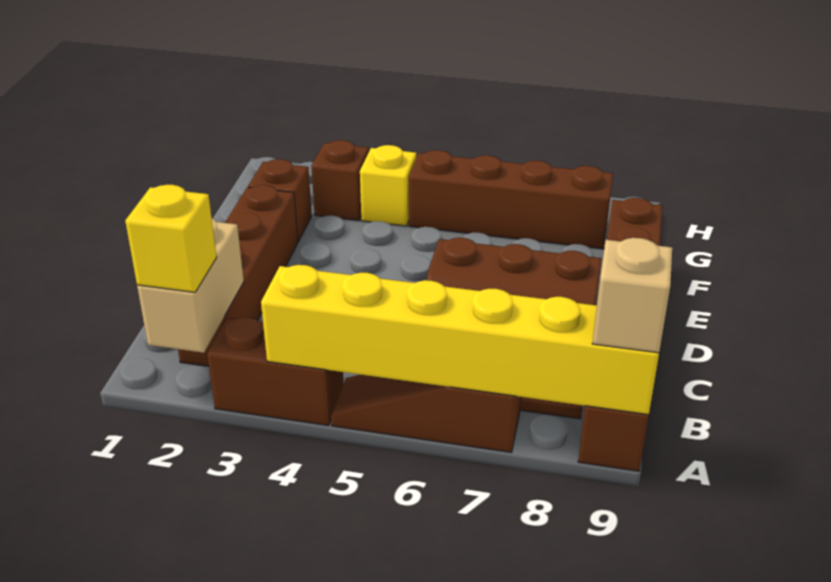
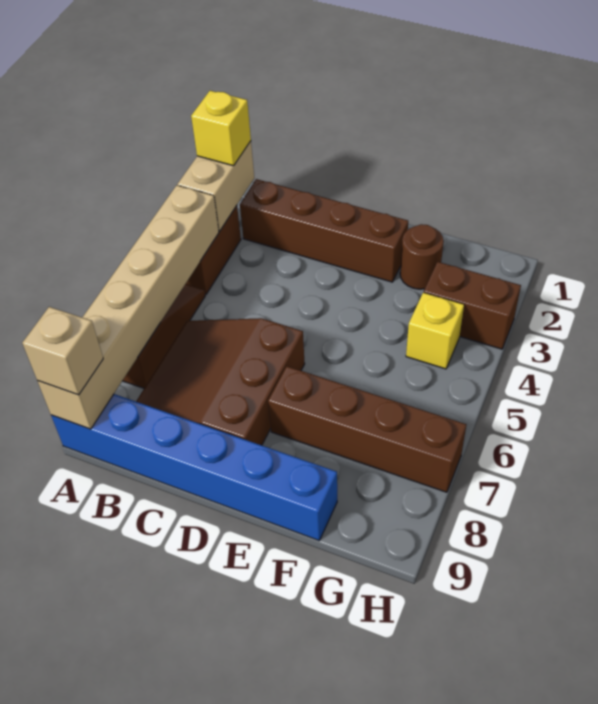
tan 1x2 brick [137,218,244,353] -> tan 1x2 brick turned to [178,141,254,231]
yellow 1x6 brick [261,265,659,415] -> tan 1x6 brick [38,185,219,429]
brown 1x6 brick [578,198,663,471] -> blue 1x6 brick [51,394,337,540]
brown 1x1 brick [248,159,312,242] -> brown 1x1 round brick [400,224,444,289]
brown 1x1 brick [311,140,369,221] -> brown 1x2 brick [424,262,521,349]
brown 1x4 brick [409,150,613,249] -> brown 1x4 brick turned to [268,366,467,492]

